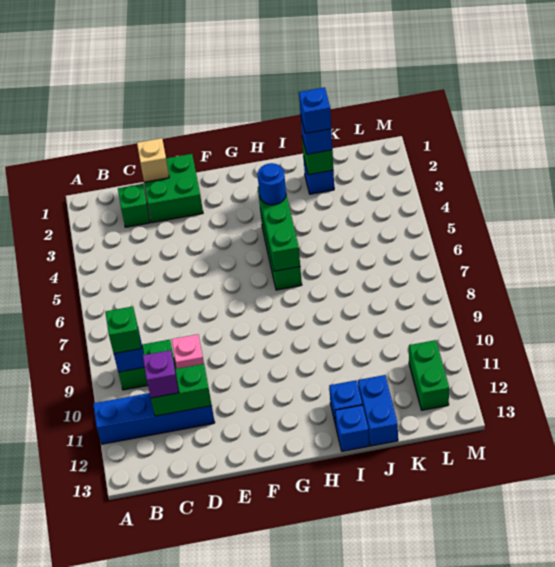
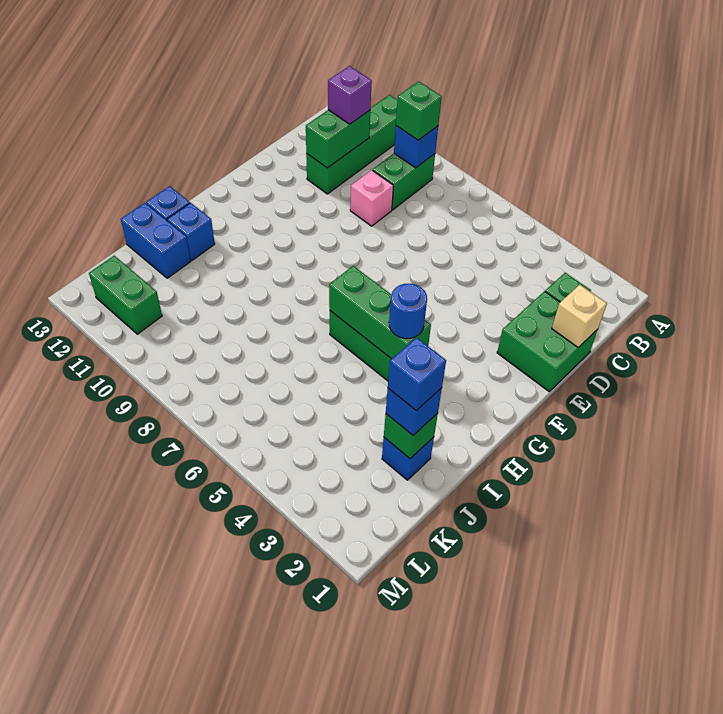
blue 1x4 brick [93,393,215,444] -> green 1x4 brick [306,95,397,194]

